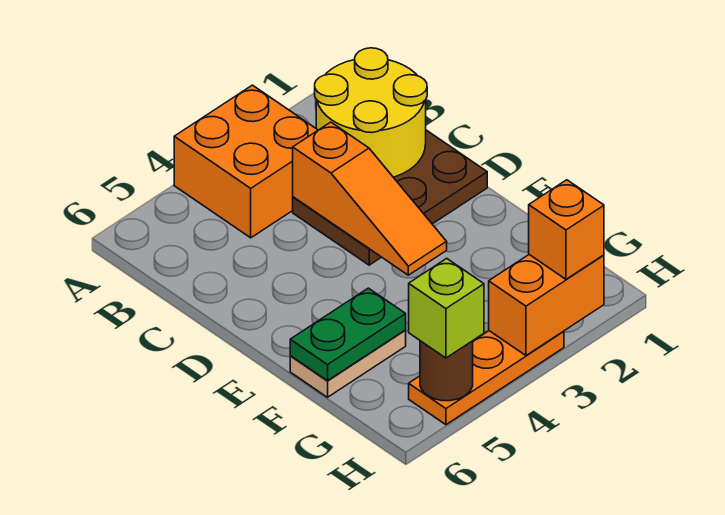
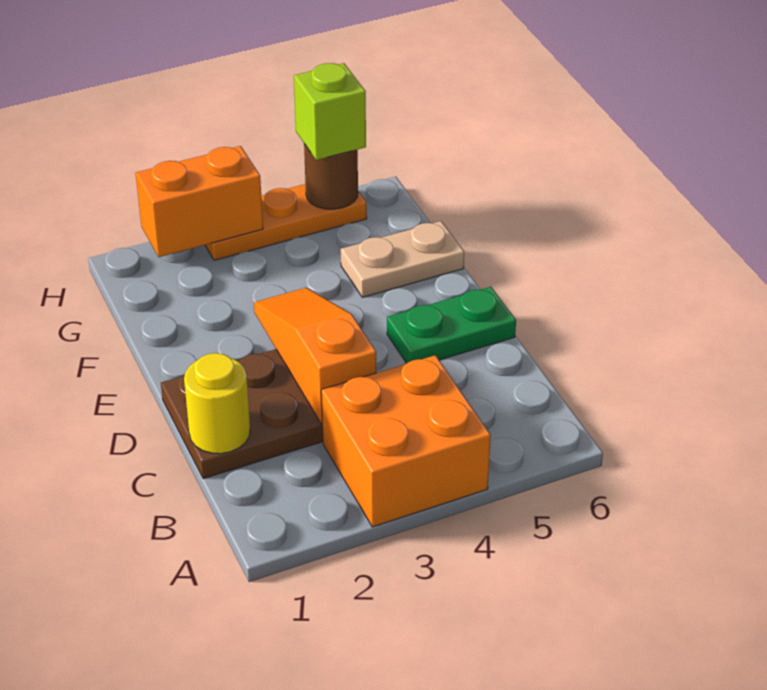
yellow 2x2 round brick [315,48,427,177] -> yellow 1x1 round brick [184,353,250,454]
green 1x2 plate [290,288,406,381] -> green 1x2 plate moved to [387,287,516,363]
orange 1x1 brick [529,180,604,279] -> none

